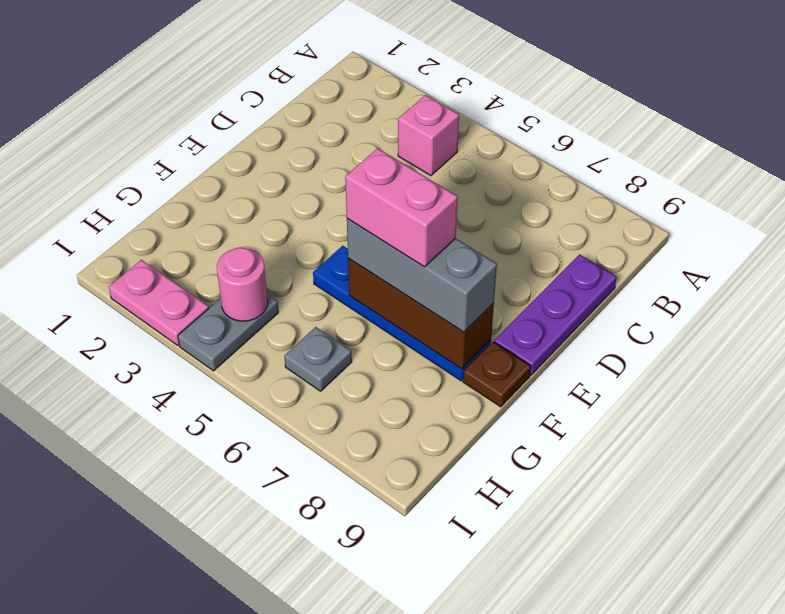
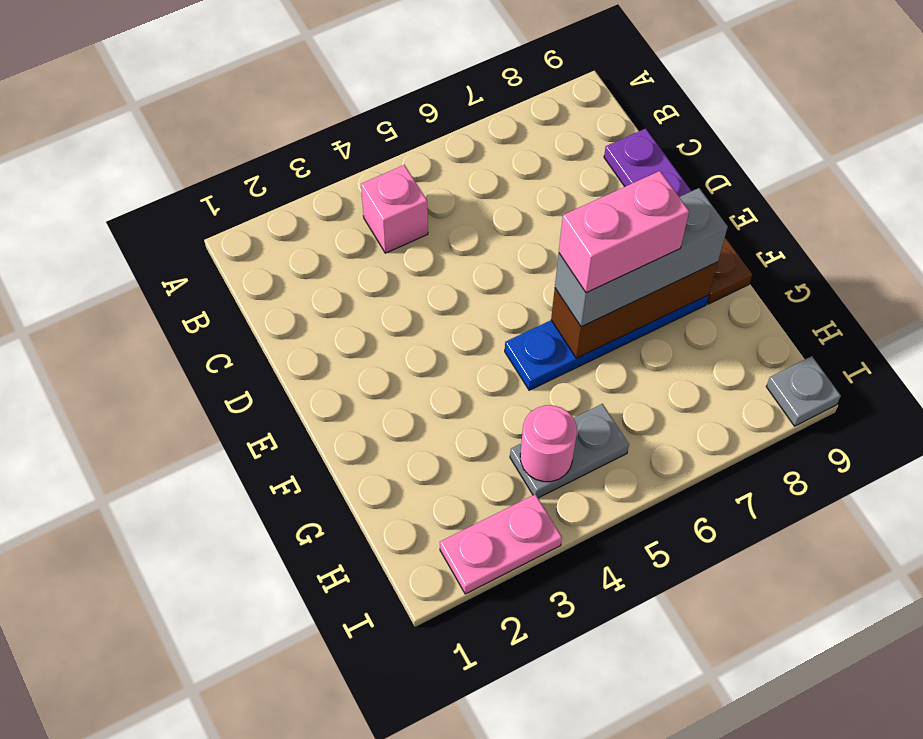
grey 1x2 plate [178,294,278,371] -> grey 1x2 plate turned to [510,404,629,498]
grey 1x1 plate [284,327,352,391] -> grey 1x1 plate moved to [766,356,841,426]

